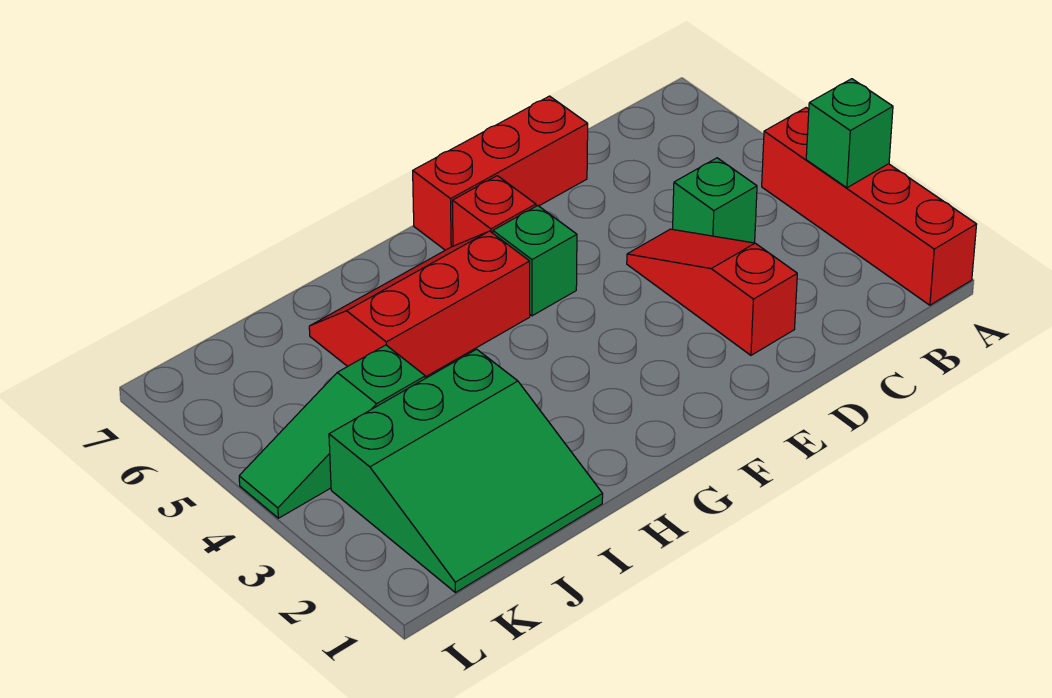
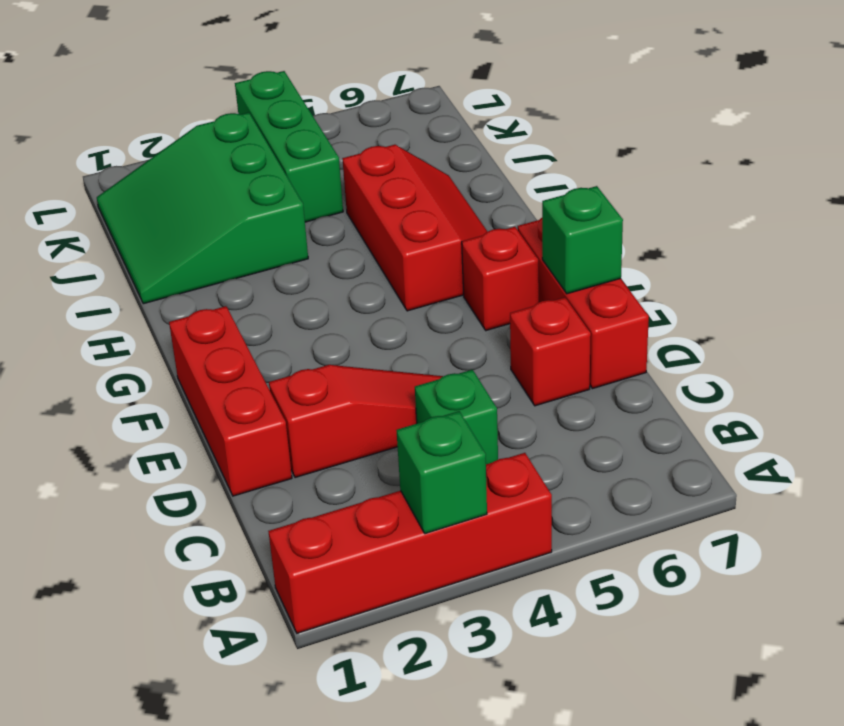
none -> red 1x3 brick [169,306,292,496]
none -> red 1x1 brick [510,297,591,406]
green 1x1 brick [493,206,577,316] -> green 1x1 brick moved to [542,186,623,294]
green 1x3 slope [239,345,425,518] -> green 1x3 brick [235,71,343,222]

